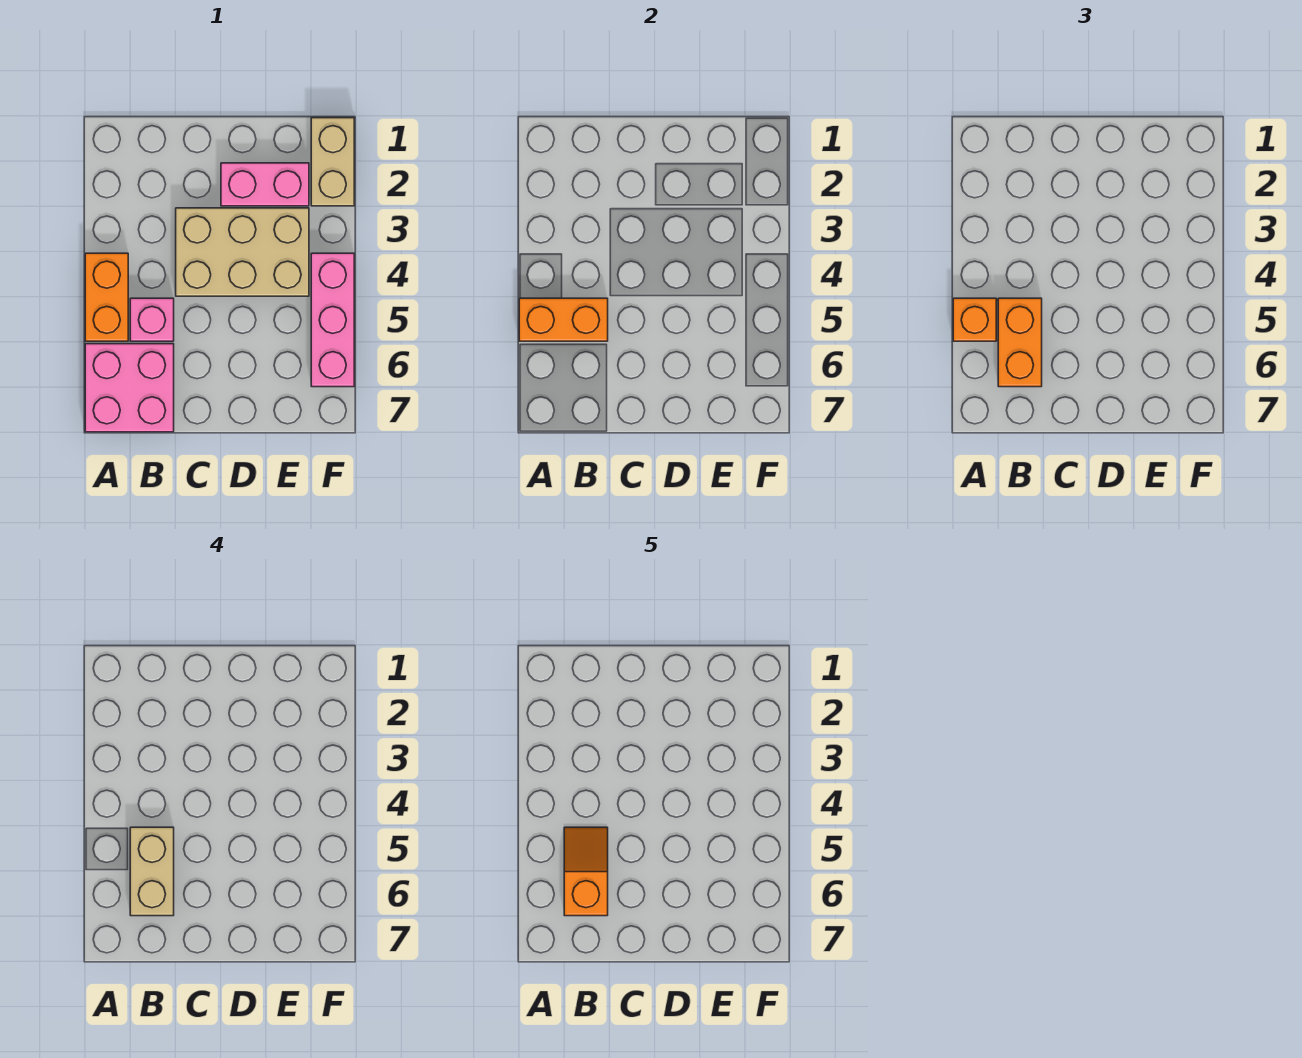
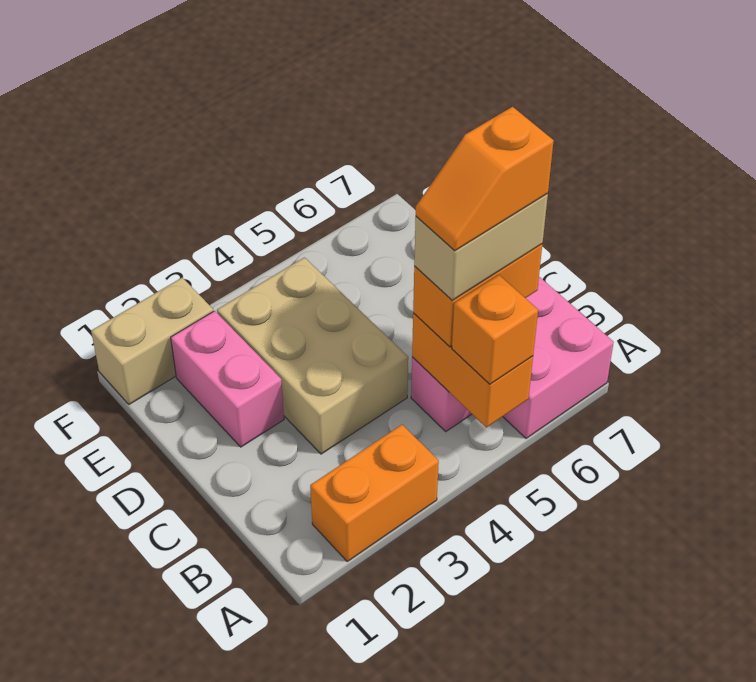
orange 1x2 brick [85,253,128,341] -> orange 1x2 brick moved to [310,425,439,561]
pink 1x3 brick [311,253,354,387] -> none

